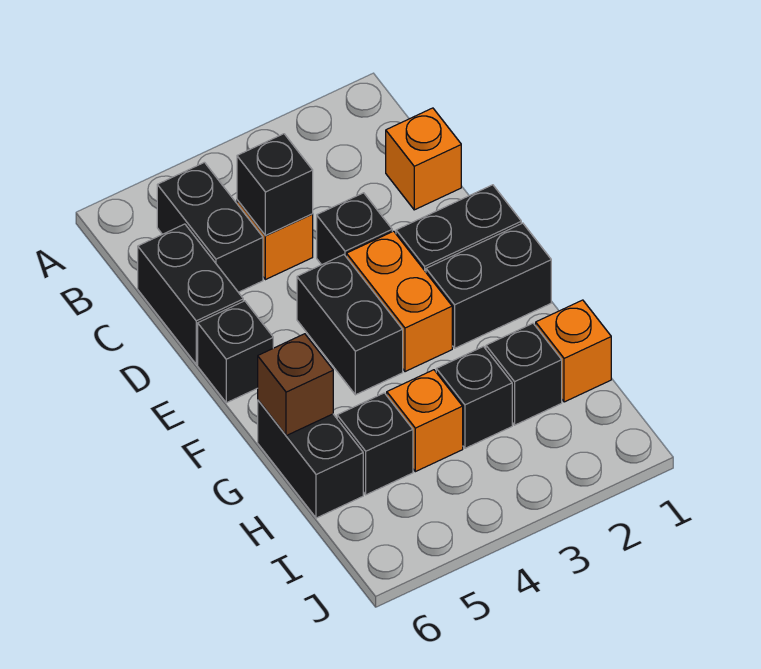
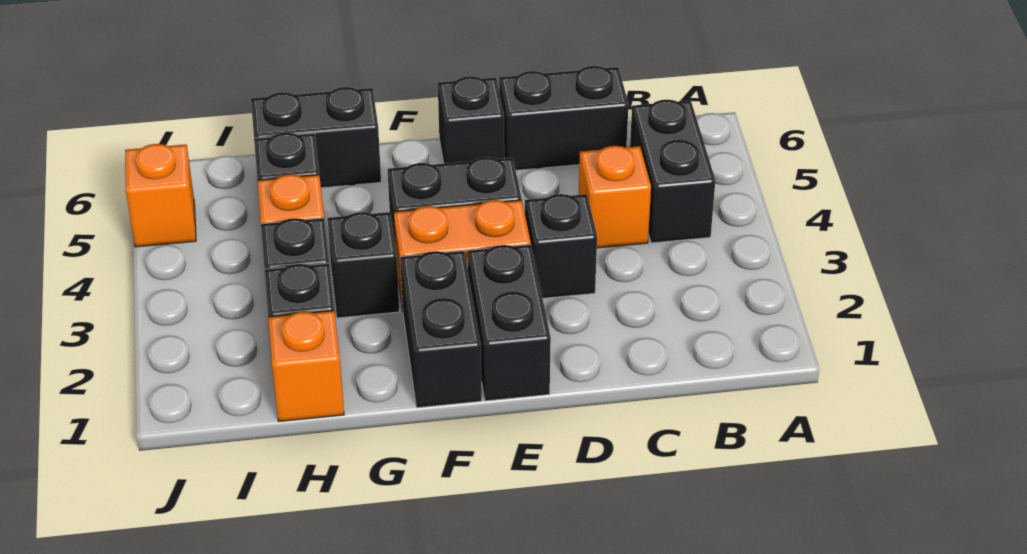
black 1x2 brick [157,162,263,292] -> black 1x2 brick turned to [630,99,715,243]
orange 1x1 brick [386,108,461,210] -> orange 1x1 brick moved to [125,144,196,247]
black 1x1 brick [237,134,313,236] -> black 1x1 brick moved to [328,212,400,318]
brown 1x1 brick [258,334,333,436] -> none

